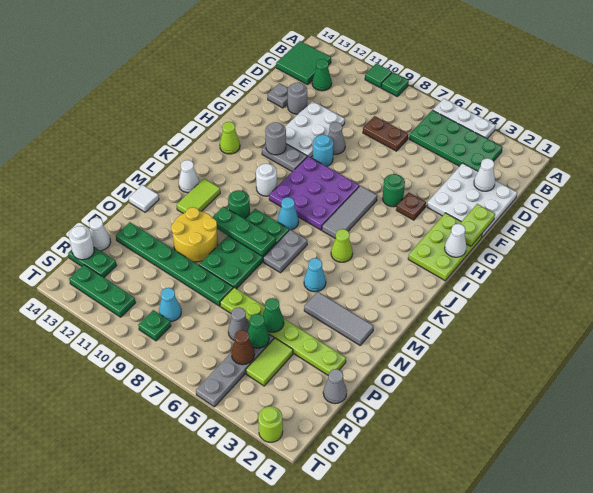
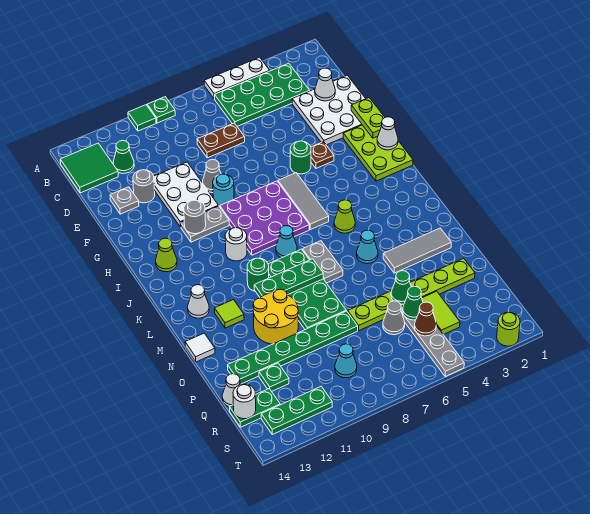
lime 1x2 tile [177,179,220,213] -> lime 1x1 tile [215,300,244,328]
grey 1x1 cone [323,369,347,404] -> none
green 1x1 plate [138,310,171,341] -> green 1x1 plate moved to [259,363,289,391]

